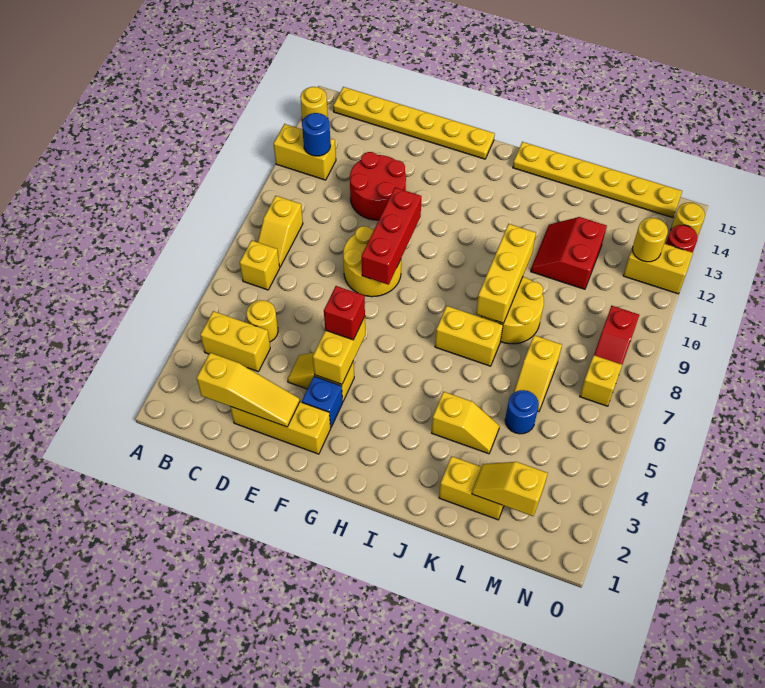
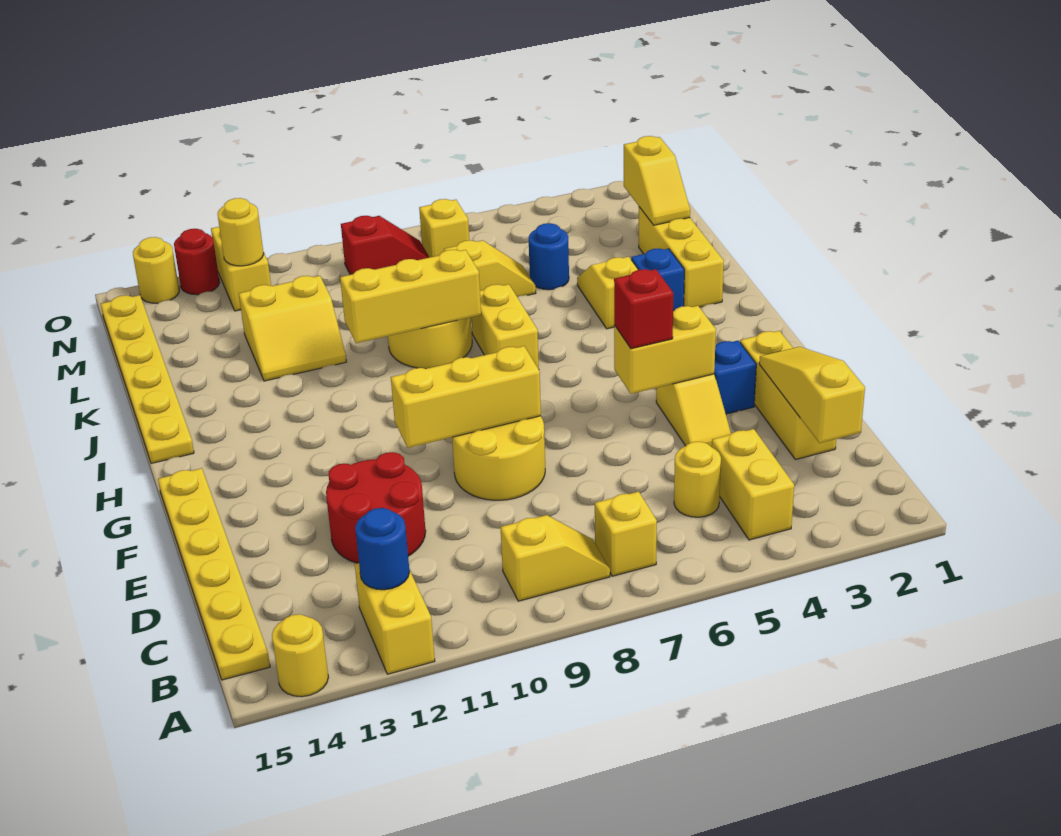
red 1x3 brick [361,188,421,285] -> yellow 1x3 brick [391,346,541,448]
none -> blue 1x1 brick [631,248,684,311]
yellow 1x2 brick [439,456,504,520] -> yellow 1x3 brick [639,207,724,307]
red 2x2 slope [531,217,607,289] -> yellow 2x2 slope [239,276,346,381]

